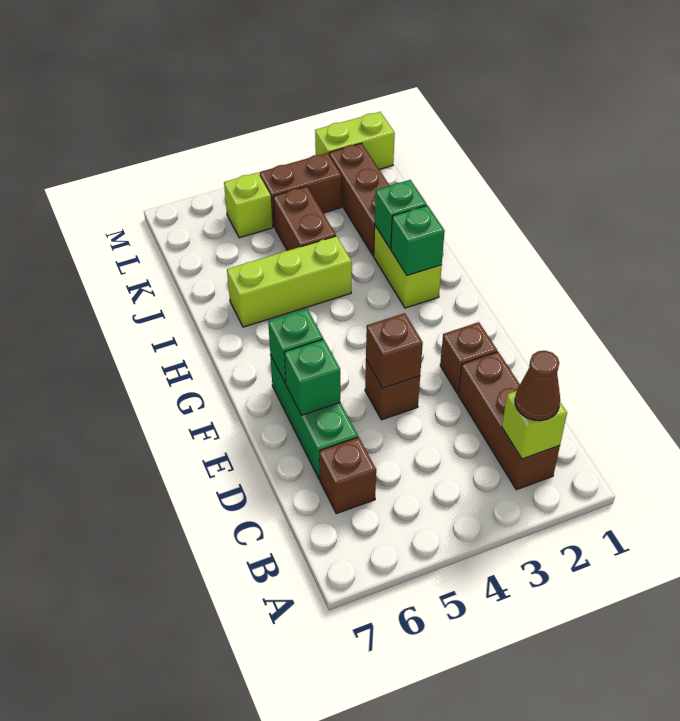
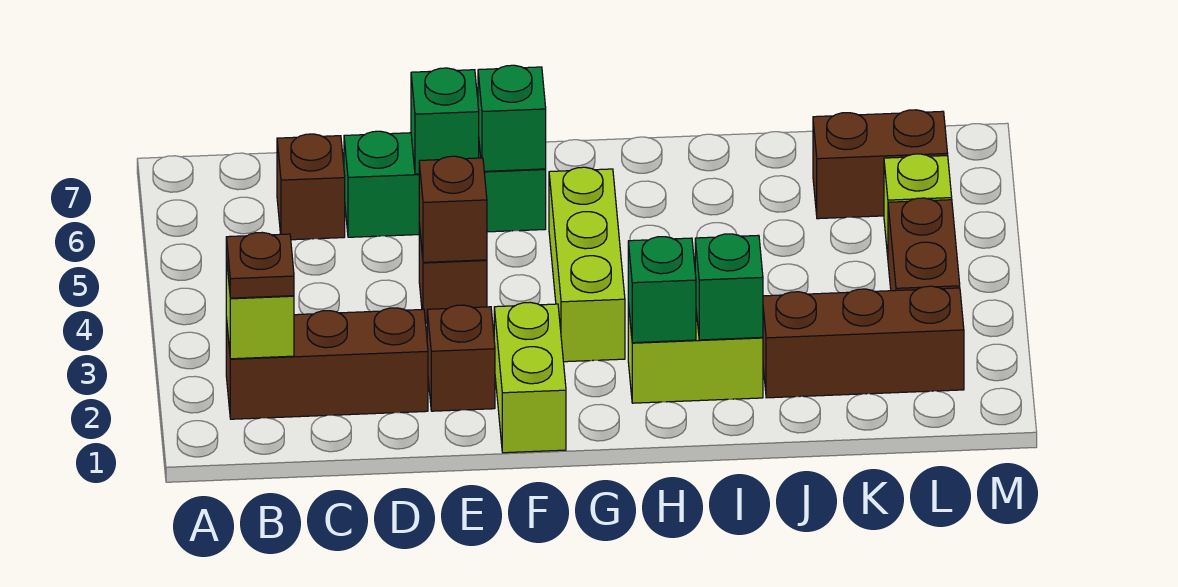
brown 1x1 cone [515,351,560,421] -> brown 1x1 plate [226,232,294,298]
lime 1x3 brick [227,236,352,327] -> lime 1x3 brick moved to [549,167,625,362]
brown 1x2 brick [273,186,336,251] -> brown 1x2 brick moved to [813,110,948,219]
lime 1x2 brick [315,112,395,169] -> lime 1x2 brick moved to [494,302,566,453]

